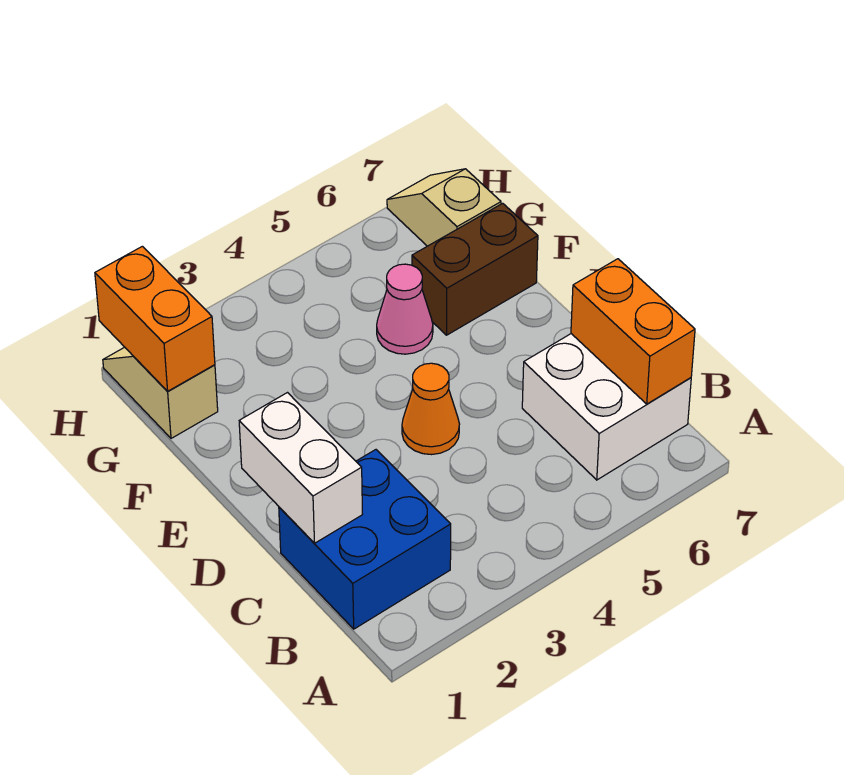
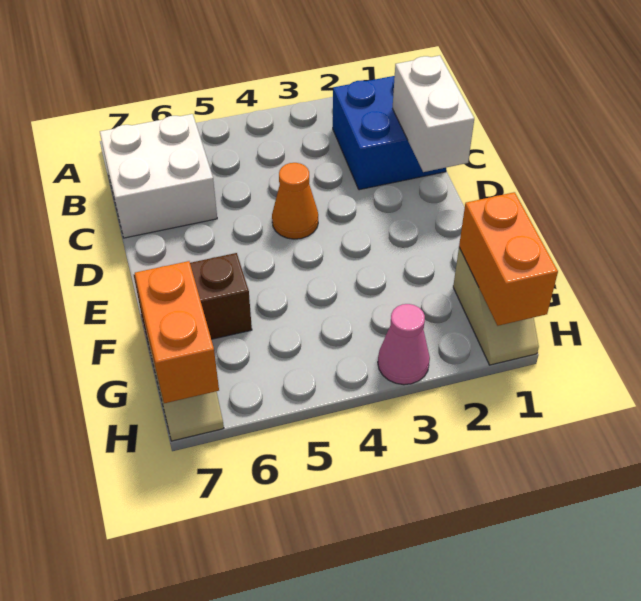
orange 1x2 brick [571,259,695,404] -> orange 1x2 brick moved to [135,261,219,403]
pink 1x1 cone [377,264,433,354] -> pink 1x1 cone moved to [378,304,430,385]

